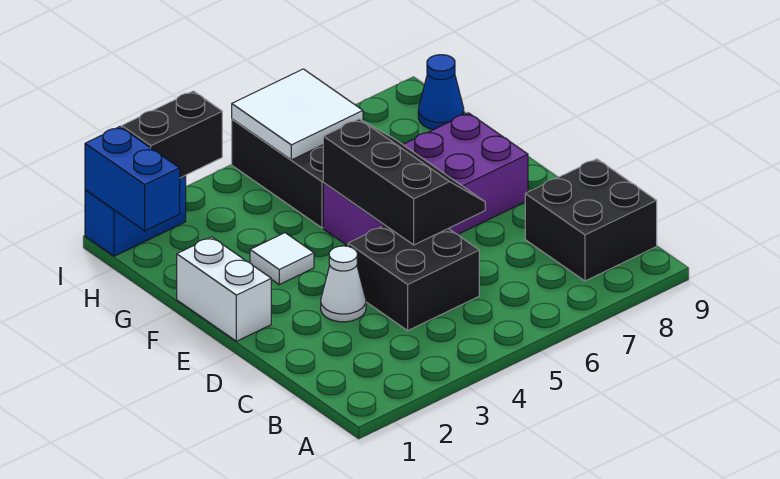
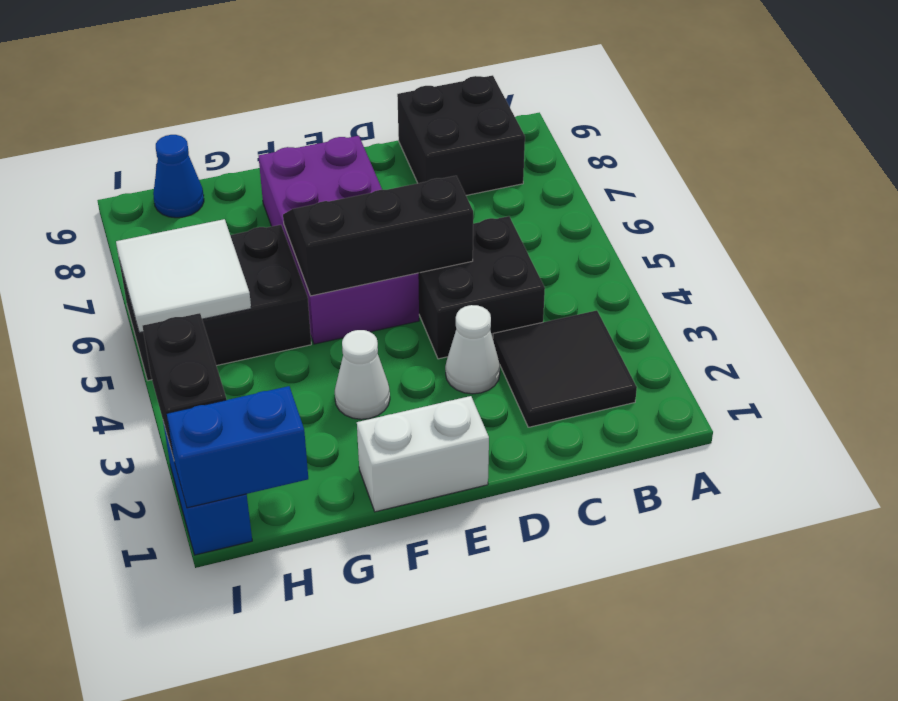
none -> black 2x2 tile [493,310,637,427]
white 1x1 tile [250,233,314,285] -> white 1x1 cone [335,330,390,419]

